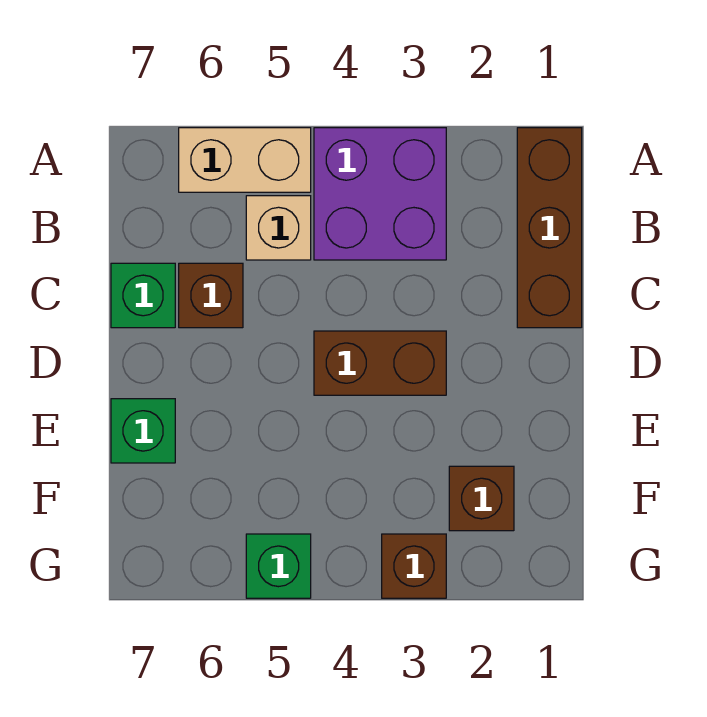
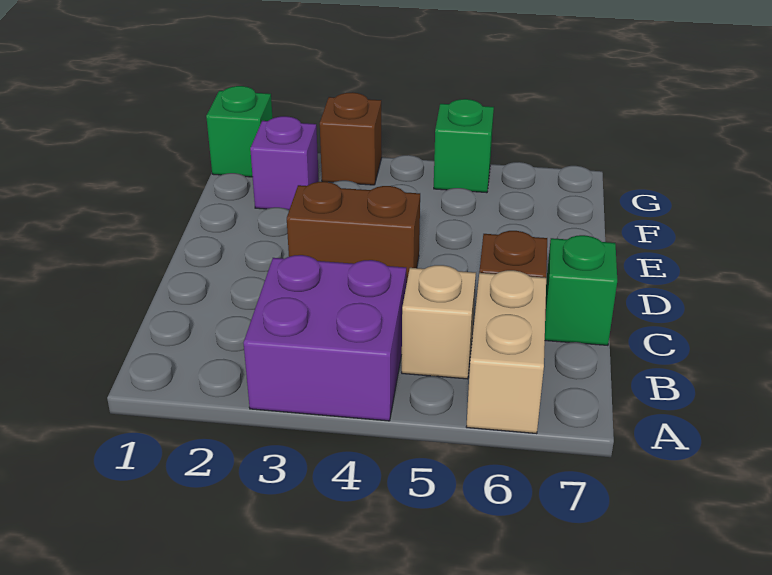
brown 1x3 brick [517,128,582,328] -> none
tan 1x2 brick [179,128,311,192] -> tan 1x2 brick turned to [466,270,546,434]
green 1x1 brick [111,399,175,463] -> green 1x1 brick moved to [206,86,273,177]
brown 1x1 brick [449,466,514,531] -> purple 1x1 brick [250,116,319,210]

